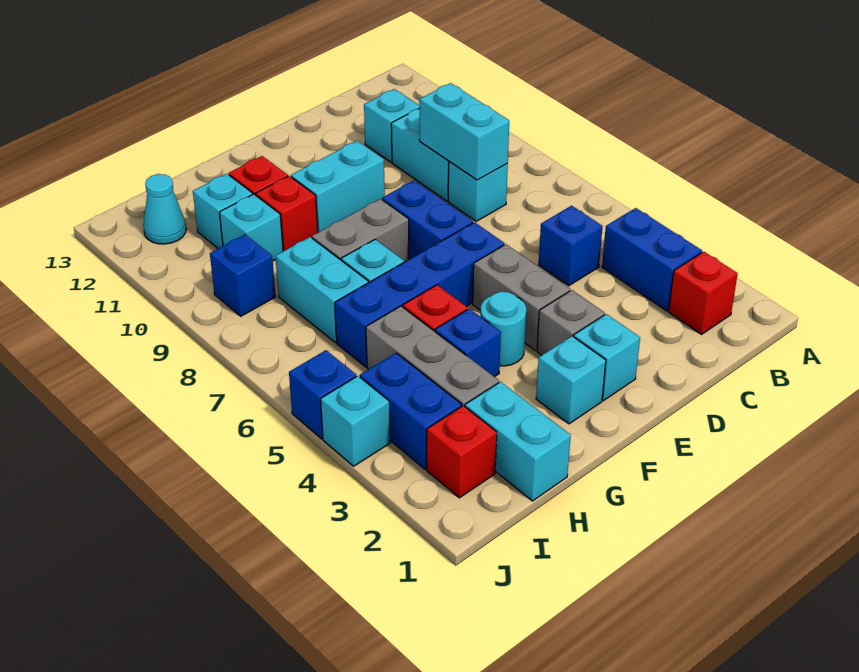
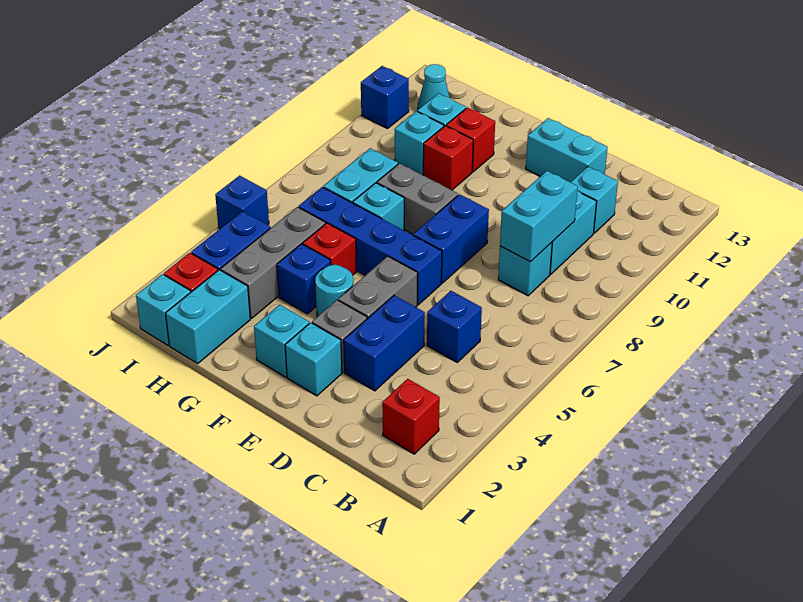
blue 1x2 brick [602,208,702,311] -> blue 1x2 brick moved to [344,295,425,391]
cyan 1x2 brick [291,141,385,232] -> cyan 1x2 brick moved to [526,118,608,182]
blue 1x1 brick [210,235,276,316] -> blue 1x1 brick moved to [361,66,409,129]
cyan 1x1 brick [321,376,390,466] -> cyan 1x1 brick moved to [136,274,191,345]

